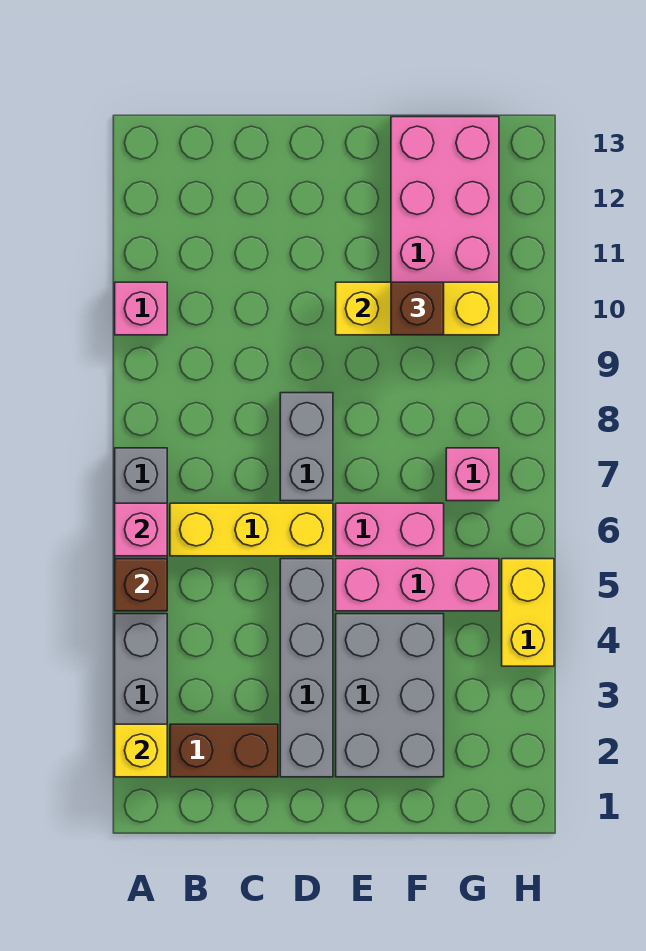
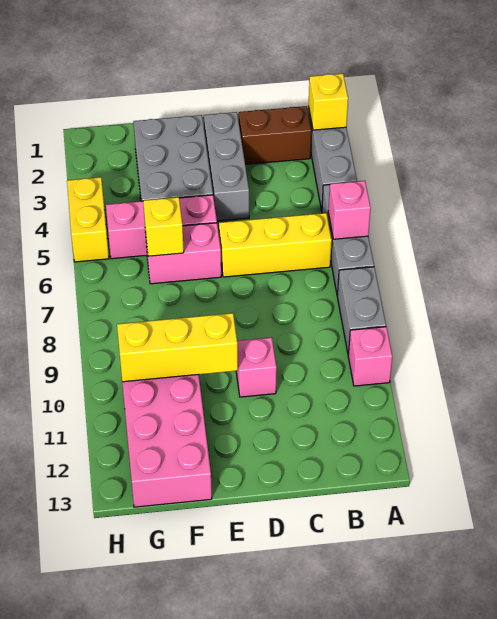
brown 1x1 brick [115,559,167,611] -> none
grey 1x4 brick [280,559,333,777] -> grey 1x3 brick [204,112,249,221]
grey 1x2 brick [280,393,333,501] -> grey 1x2 brick moved to [337,267,386,355]
none -> yellow 1x1 brick [143,197,184,256]
brown 1x1 brick [391,282,444,335] -> none
pink 1x1 brick [446,448,499,501] -> pink 1x1 brick moved to [236,338,277,397]

